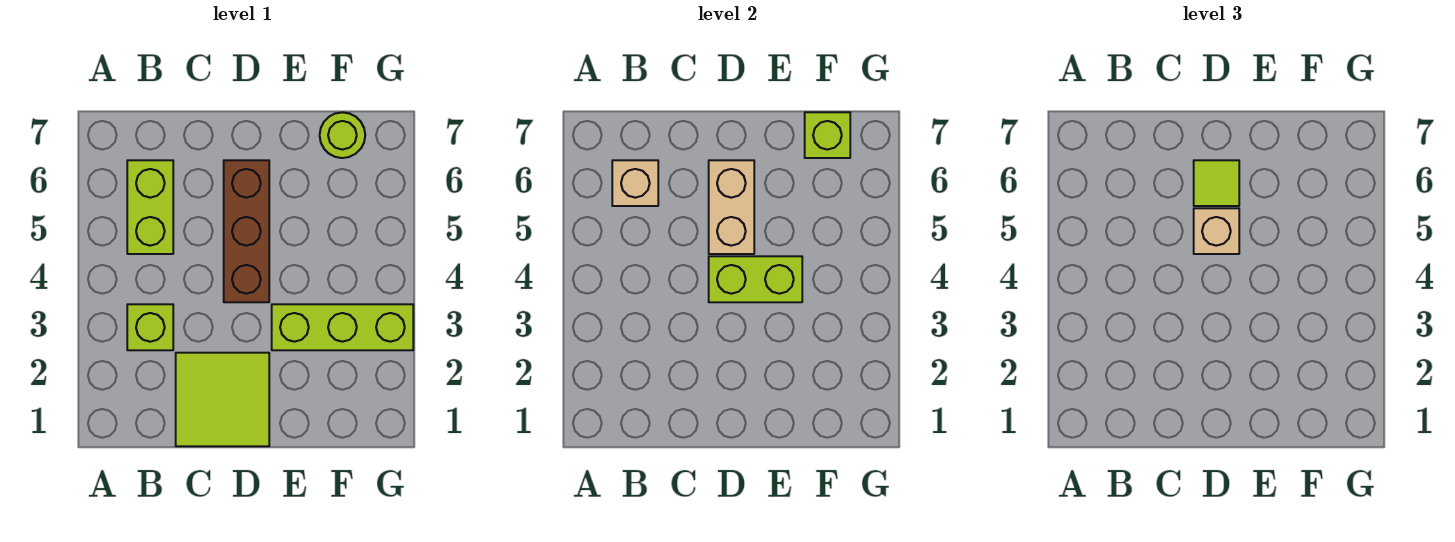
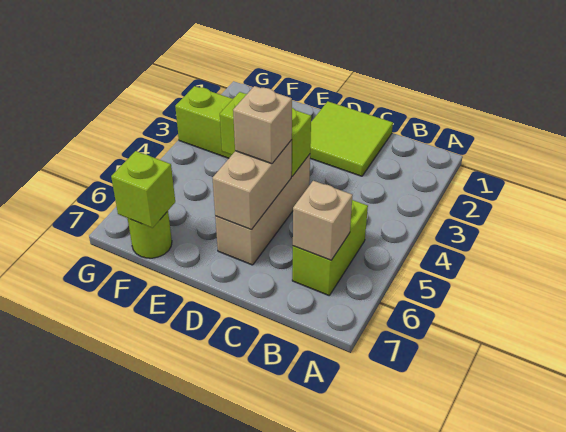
lime 1x1 brick [127,304,173,350] -> none
brown 1x3 brick [224,160,269,302] -> tan 1x3 brick [215,154,310,265]
lime 1x1 tile [1194,160,1239,206] -> none

